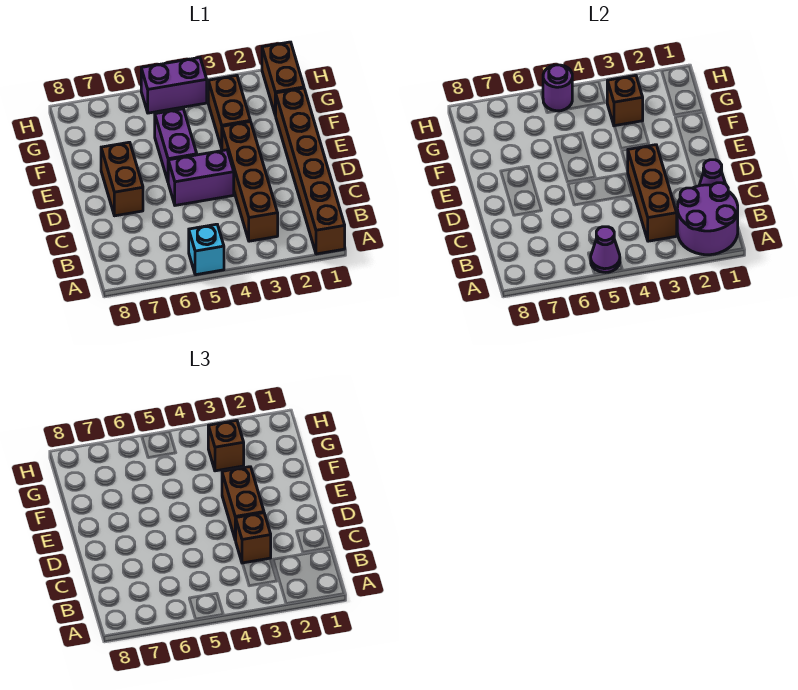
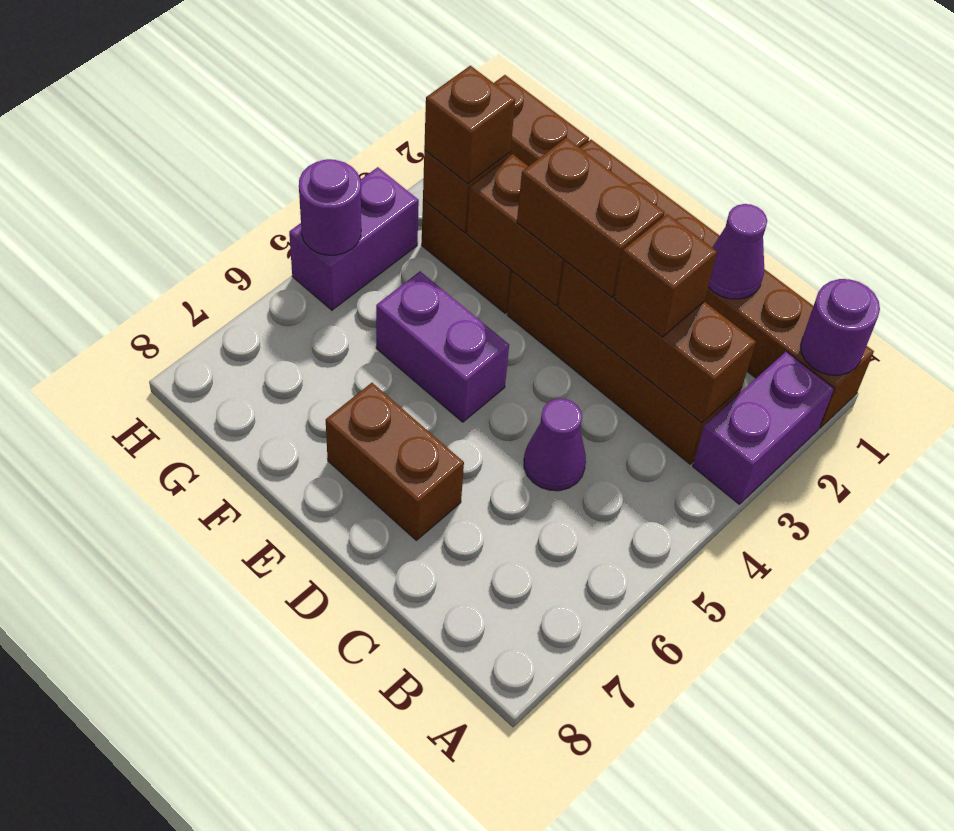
purple 2x2 round brick [677,183,738,255] -> purple 1x1 round brick [801,279,880,375]
cyan 1x1 brick [189,224,224,275] -> none
purple 1x1 cone [591,227,620,273] -> purple 1x1 cone moved to [524,399,586,491]
purple 1x2 brick [168,150,234,205] -> purple 1x2 brick moved to [693,352,834,504]
none -> brown 1x2 brick [467,154,565,306]

